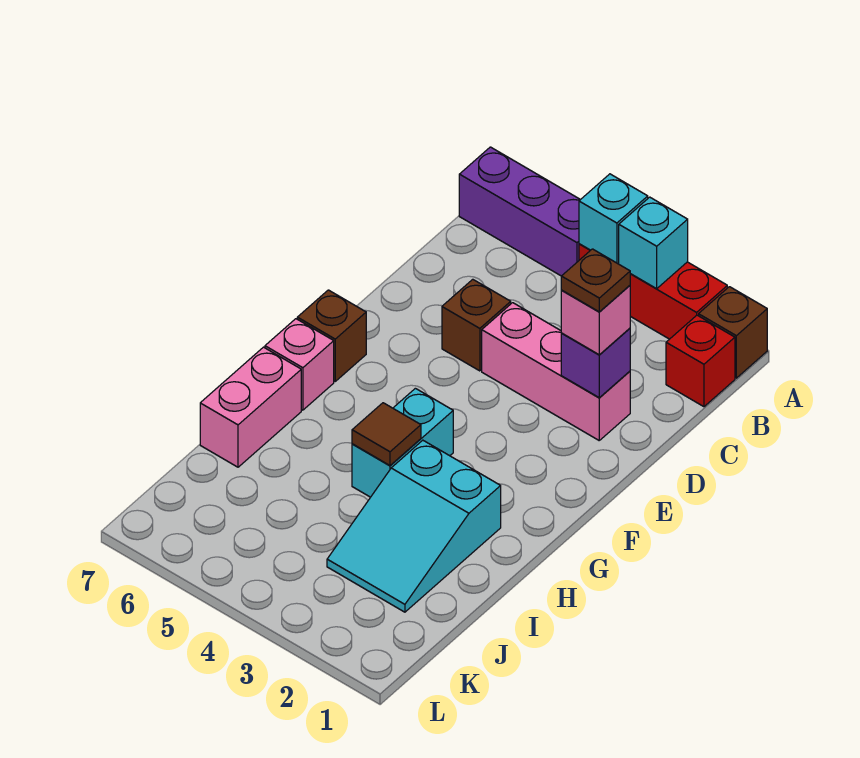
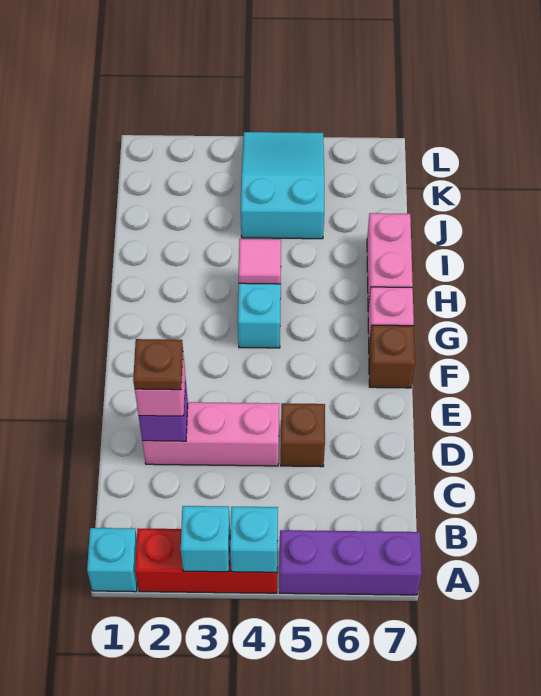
brown 1x1 brick [699,287,767,378] -> cyan 1x1 brick [87,528,137,592]
red 1x1 brick [666,315,735,407] -> none
cyan 2x3 slope [327,440,501,612] -> cyan 2x3 slope moved to [241,132,324,239]
brown 1x1 tile [352,403,421,465] -> pink 1x1 tile [238,239,281,284]

